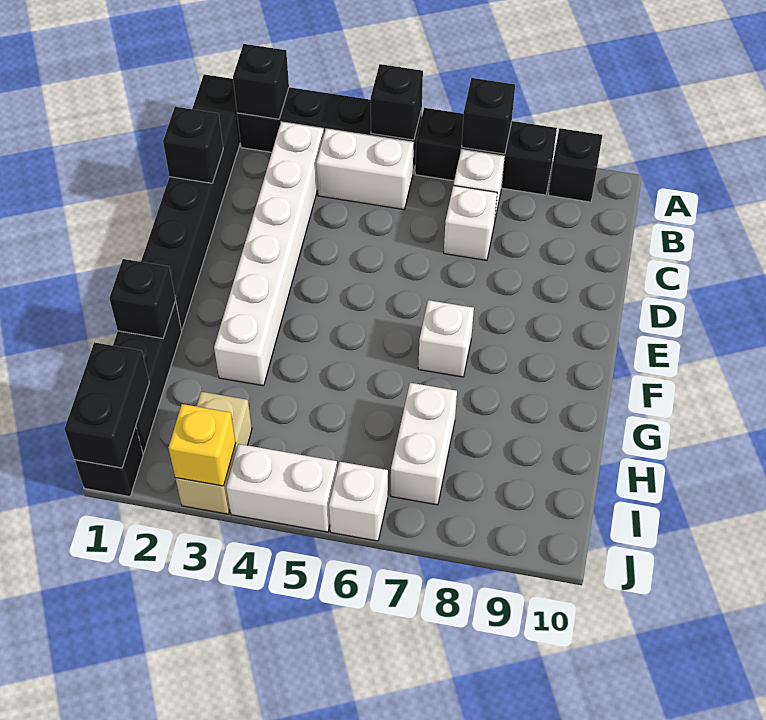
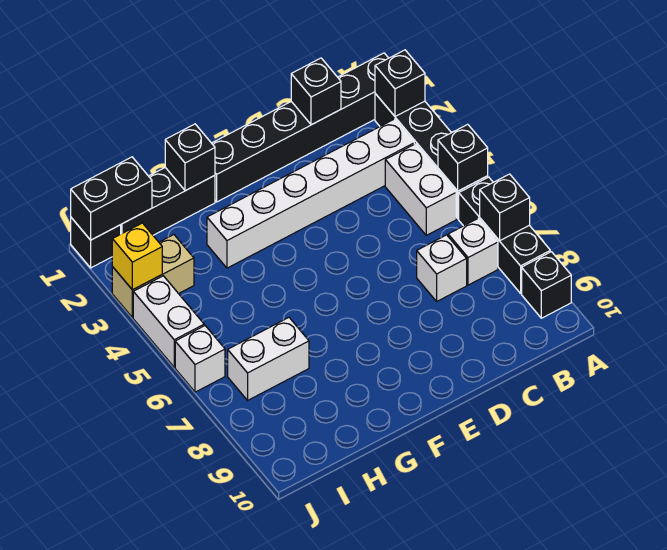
white 1x1 brick [418,300,474,377] -> none

